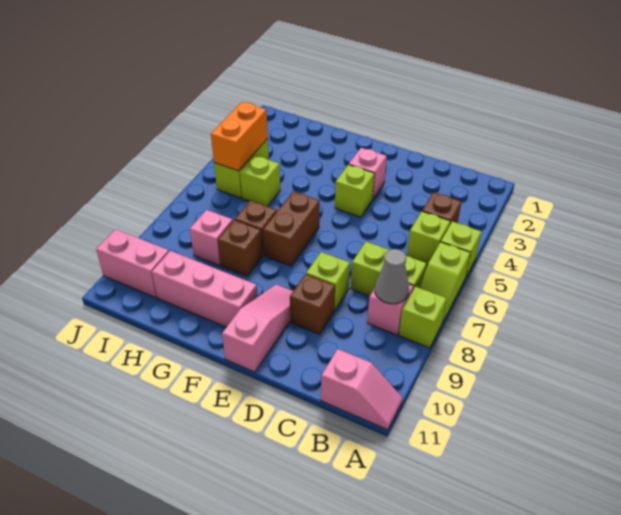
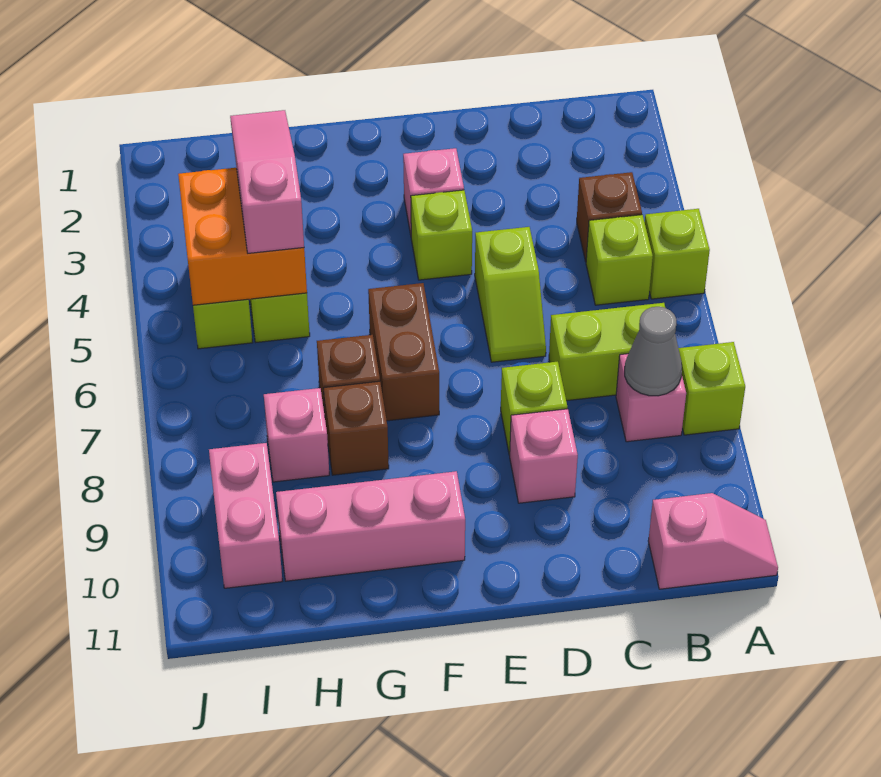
lime 1x2 slope [420,242,470,323] -> lime 1x2 slope moved to [475,227,546,362]
brown 1x1 brick [290,274,335,334] -> pink 1x1 brick [510,409,578,503]
pink 1x3 slope [222,285,293,372] -> pink 1x3 slope moved to [230,110,304,253]
orange 1x2 brick [211,102,268,171] -> orange 2x2 brick [178,168,307,305]
pink 1x2 brick [96,229,169,298] -> pink 1x2 brick turned to [209,443,282,588]

